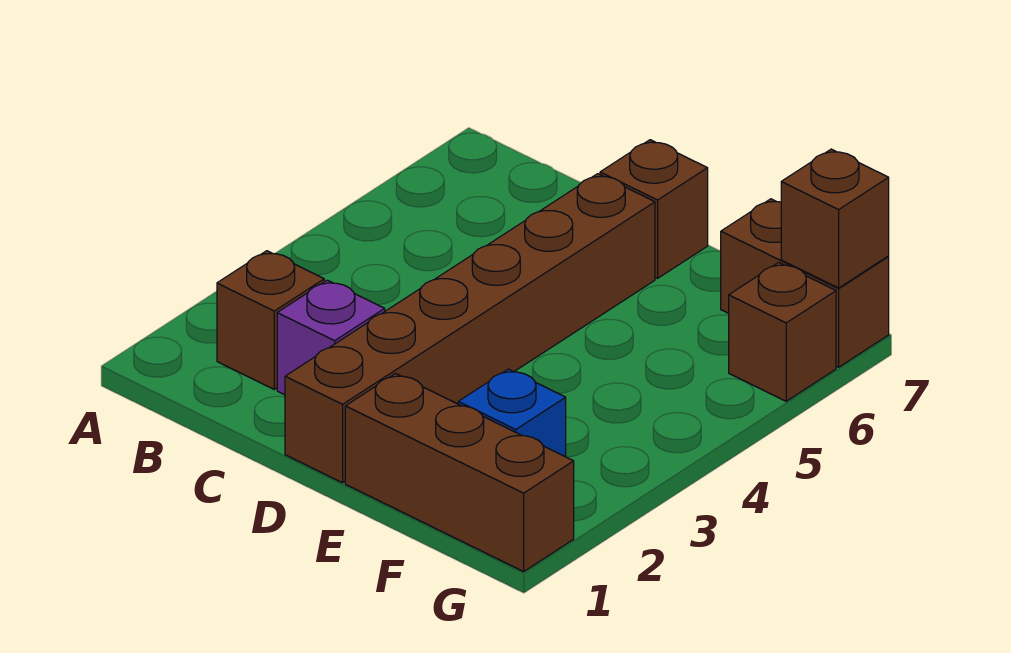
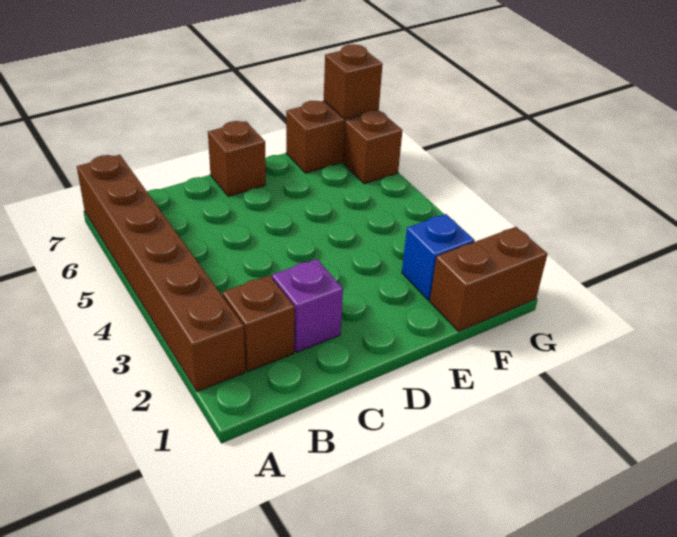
brown 1x6 brick [285,174,655,483] -> brown 1x6 brick moved to [77,155,245,392]
brown 1x3 brick [345,374,574,572] -> brown 1x2 brick [430,227,547,331]

